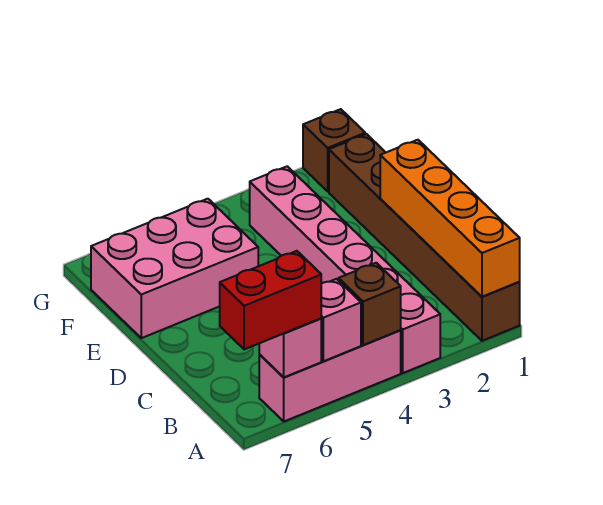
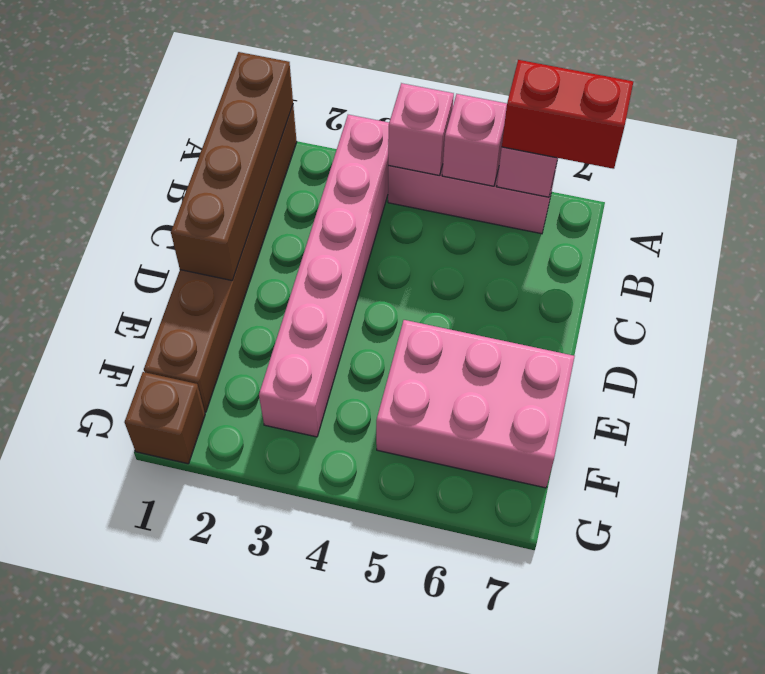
orange 1x4 brick [380,140,520,297] -> brown 1x4 brick [171,52,293,280]
brown 1x1 brick [339,263,401,345] -> pink 1x1 brick [388,83,454,175]

